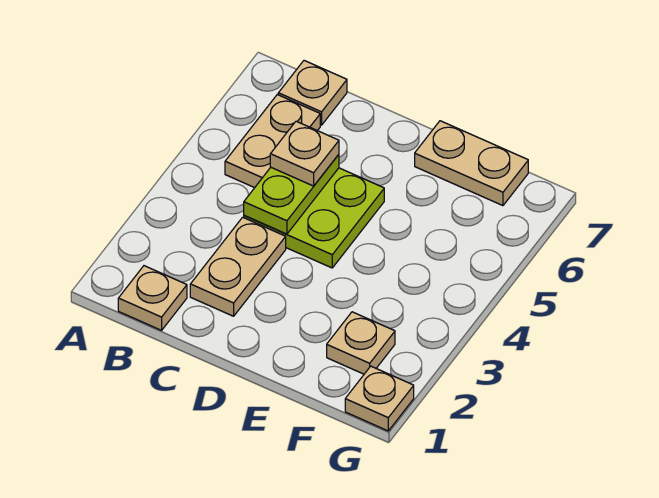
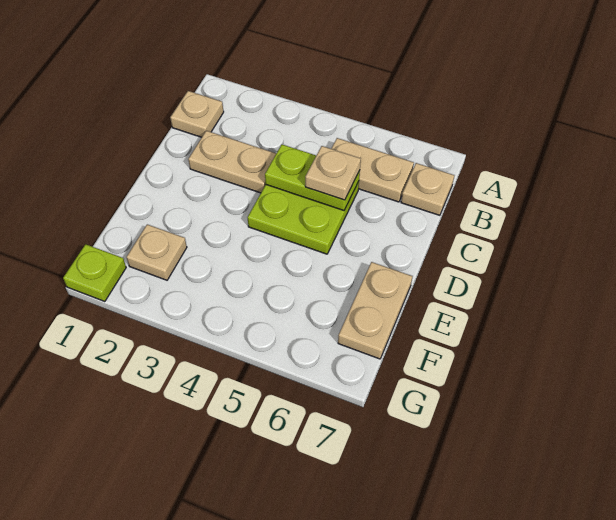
tan 1x1 plate [345,366,414,431] -> lime 1x1 plate [63,244,126,301]

